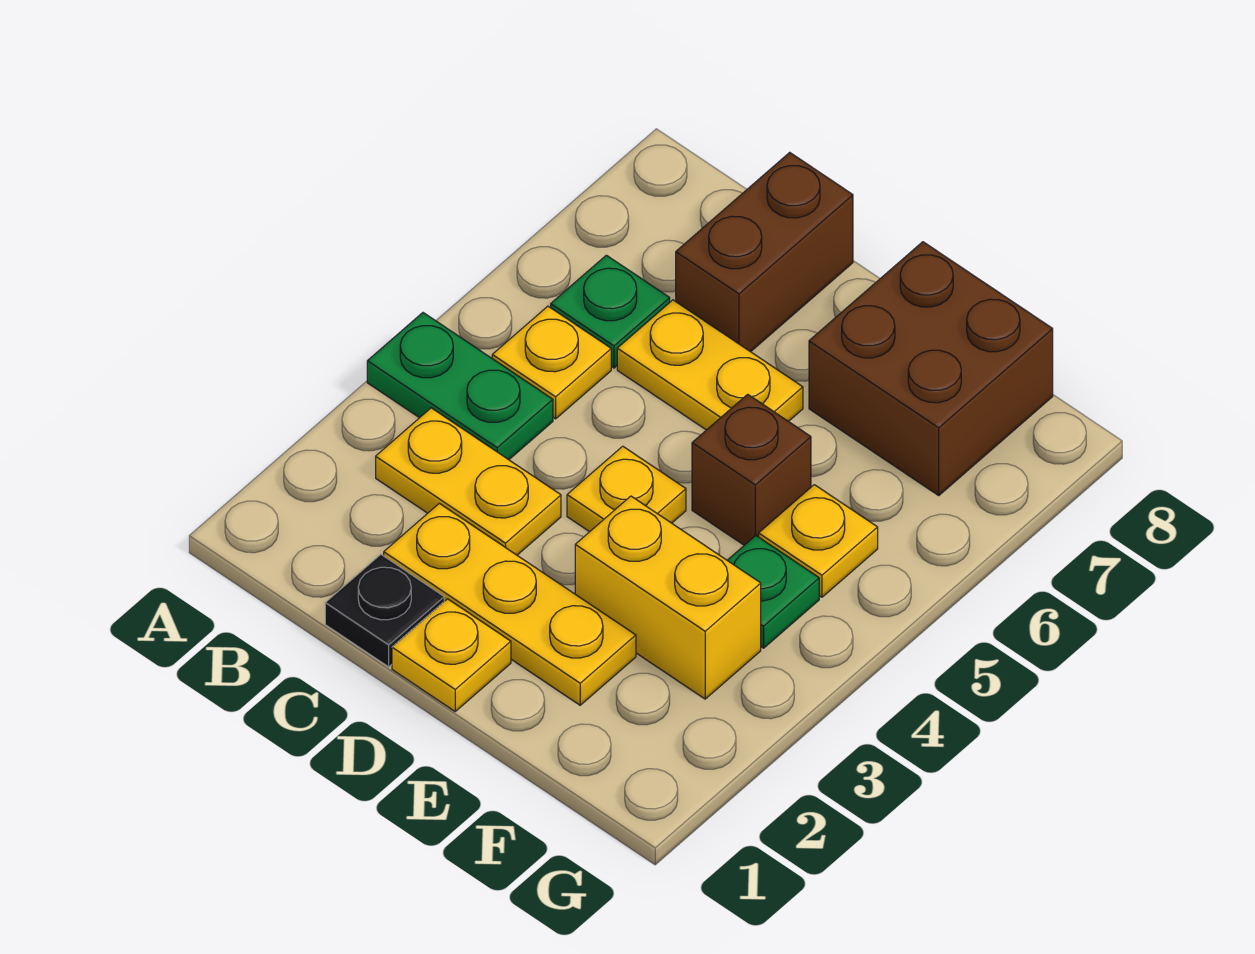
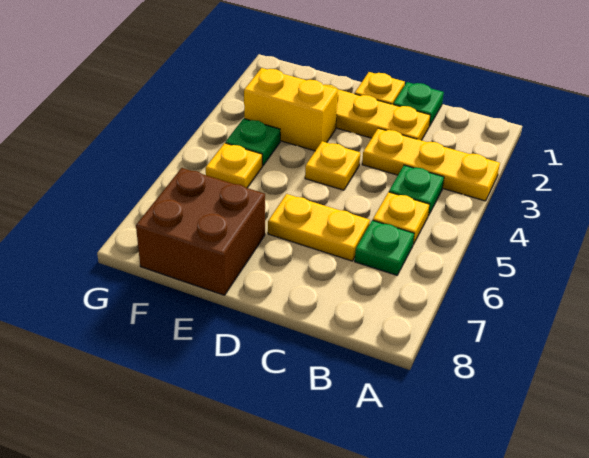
green 1x2 plate [367,313,553,460] -> green 1x1 plate [389,165,444,216]
yellow 1x2 plate [376,408,561,555] -> yellow 1x3 plate [362,128,500,201]
black 1x1 plate [325,555,444,667] -> green 1x1 plate [393,82,444,126]
brown 1x2 brick [676,152,853,352] -> none
brown 1x1 brick [692,394,811,545] -> none

